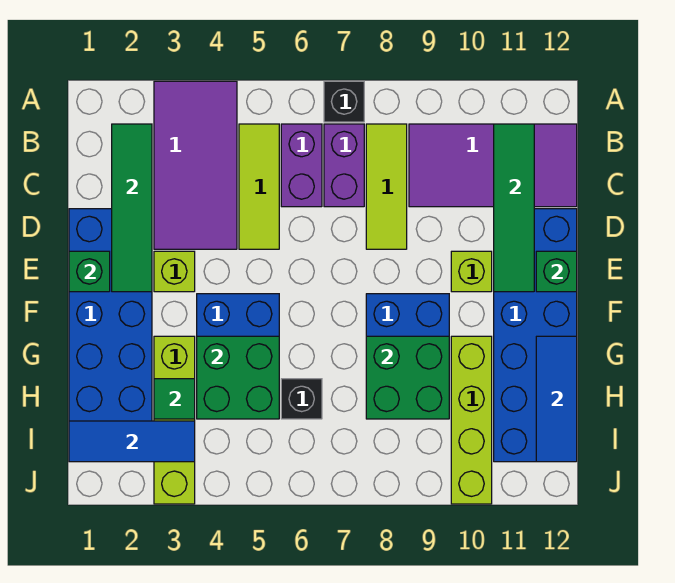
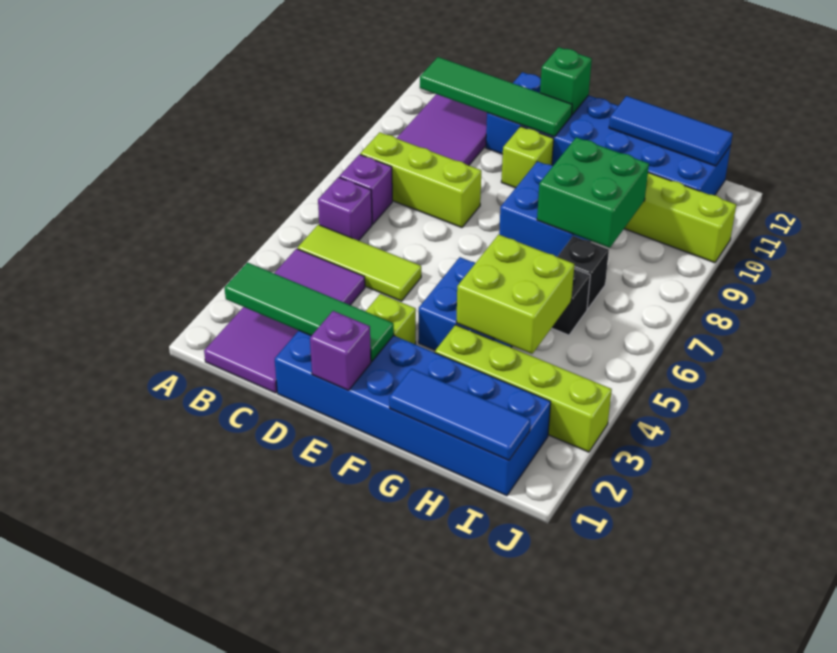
purple 2x4 tile [154,81,237,249] -> purple 2x4 tile turned to [204,249,365,393]
black 1x1 brick [324,81,364,122] -> black 1x1 brick moved to [558,236,609,309]
purple 1x2 brick [281,124,322,207] -> purple 1x1 brick [318,177,372,241]
purple 1x2 brick [324,124,364,207] -> purple 1x1 brick [339,154,392,224]
lime 1x3 tile [366,124,407,249] -> lime 1x3 brick [360,132,481,228]
green 1x1 brick [69,251,110,292] -> purple 1x1 brick [310,311,371,390]
green 2x2 brick [197,336,279,419] -> lime 2x2 brick [456,235,574,354]
green 1x1 tile [154,379,195,419] -> none
blue 1x3 tile [69,421,195,462] -> blue 1x3 tile turned to [389,369,530,460]

